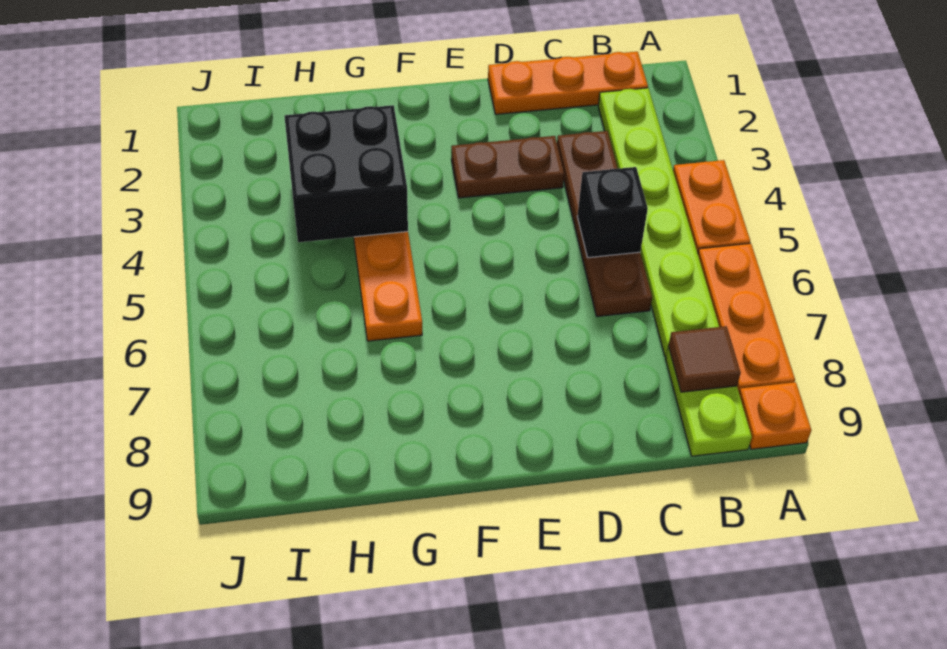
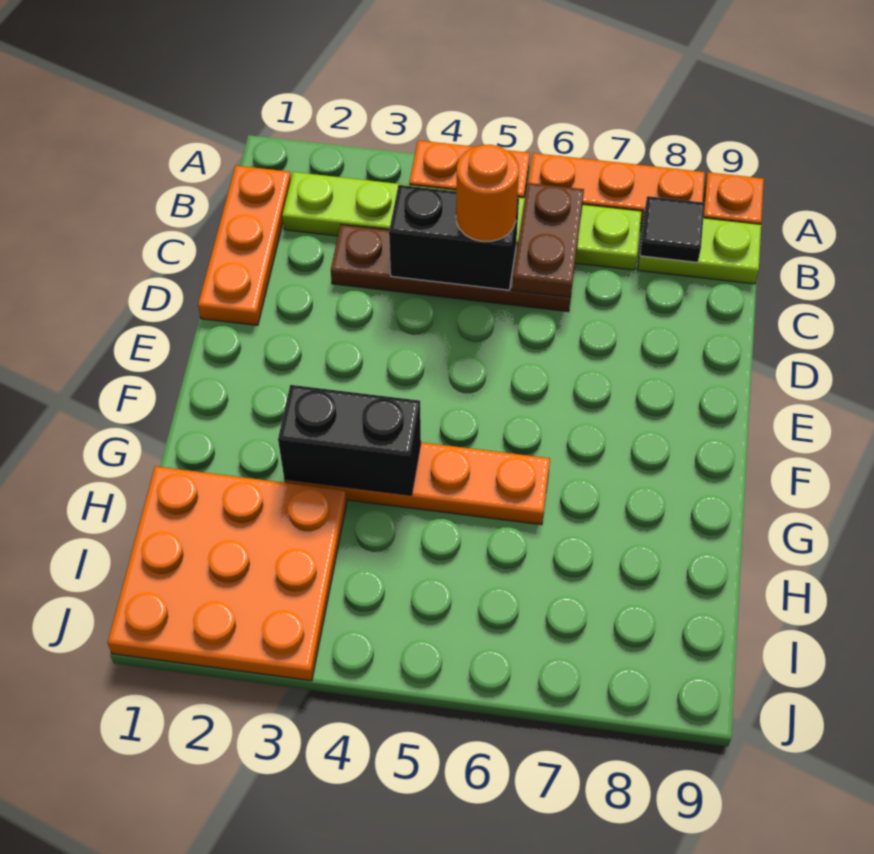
brown 1x1 tile [668,326,741,392] -> black 1x1 tile [640,196,705,262]
black 1x1 brick [577,167,648,258] -> black 1x2 brick [389,185,519,290]
none -> orange 1x1 round brick [456,145,519,241]
brown 1x2 plate [451,136,564,198] -> brown 1x2 plate moved to [512,183,584,297]
black 2x2 brick [284,105,408,242] -> black 1x2 brick [278,385,421,495]
none -> orange 3x3 plate [108,466,347,681]

